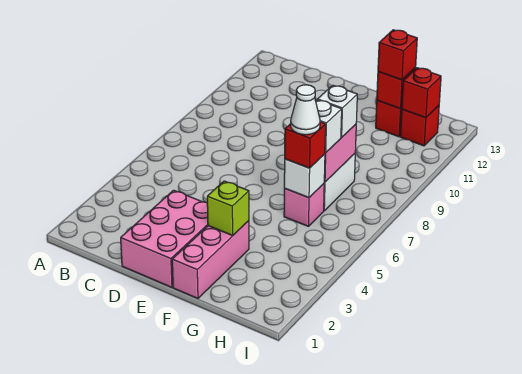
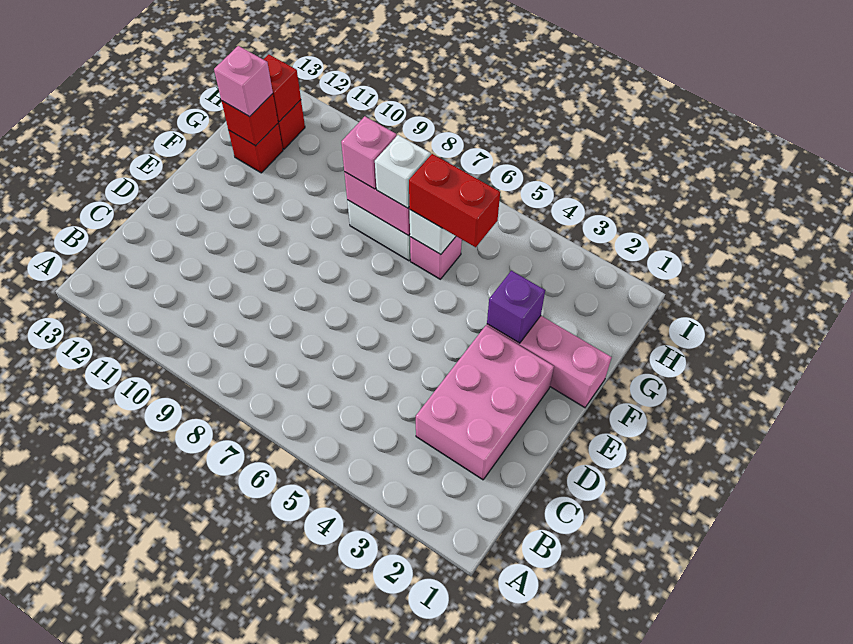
pink 2x3 brick [121,190,208,287] -> pink 2x3 brick turned to [416,326,554,480]
lime 1x1 brick [207,181,249,236] -> purple 1x1 brick [487,271,545,343]
red 1x1 brick [285,122,326,168] -> red 1x2 brick [409,154,500,247]
white 1x1 cone [291,85,320,135] -> none
white 1x1 brick [318,85,357,137] -> pink 1x1 brick [341,116,396,189]
red 1x1 brick [378,30,417,80] -> pink 1x1 brick [214,46,273,117]

